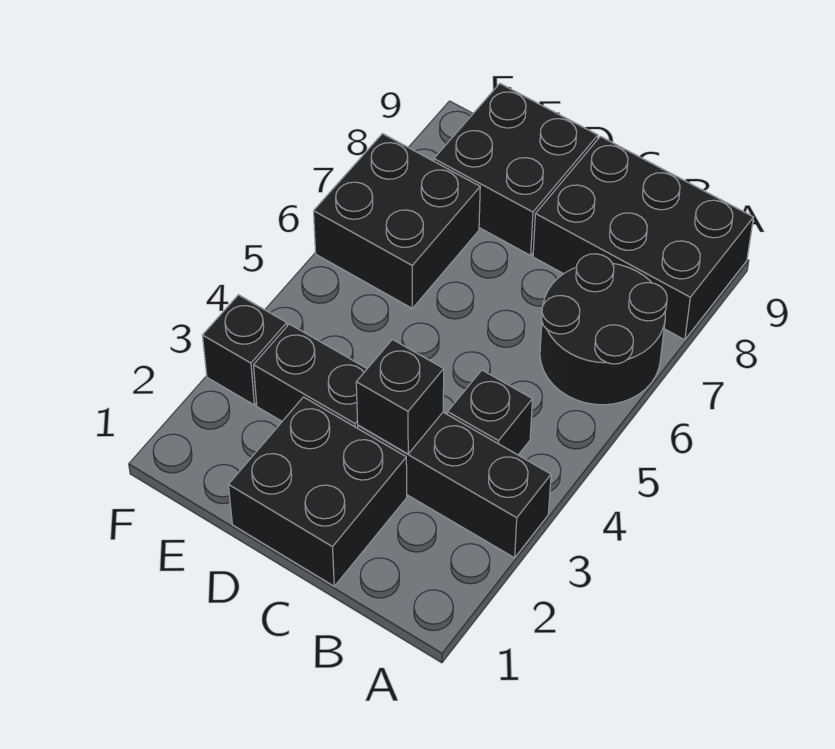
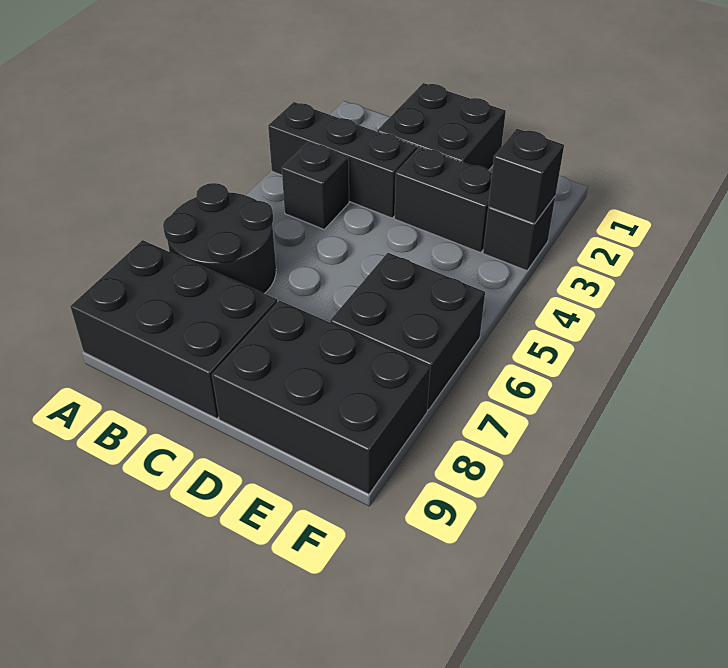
black 1x1 brick [356,339,444,454] -> black 1x1 brick moved to [488,129,564,224]
black 2x2 brick [434,84,598,256] -> black 2x3 brick [212,300,430,494]

